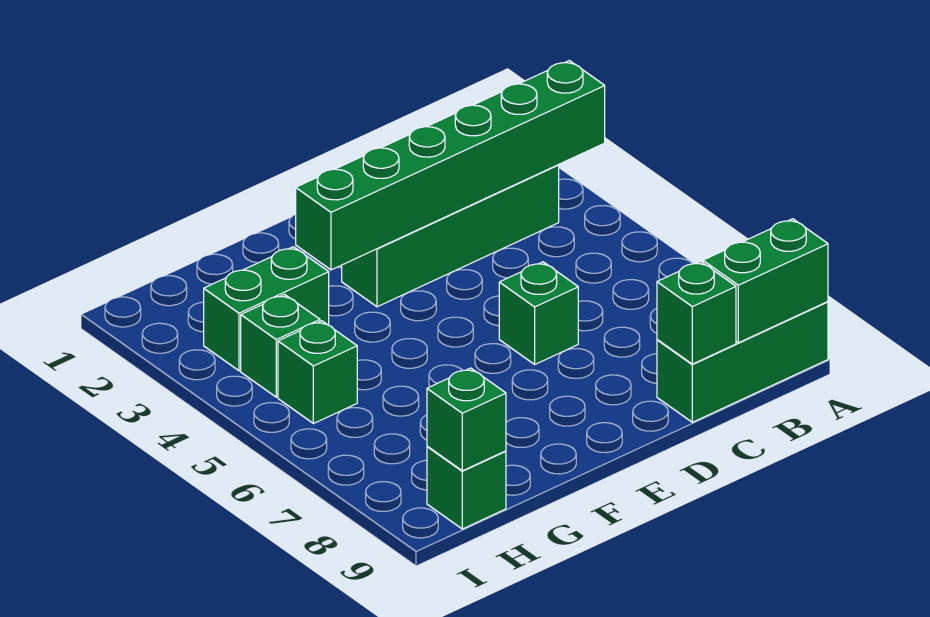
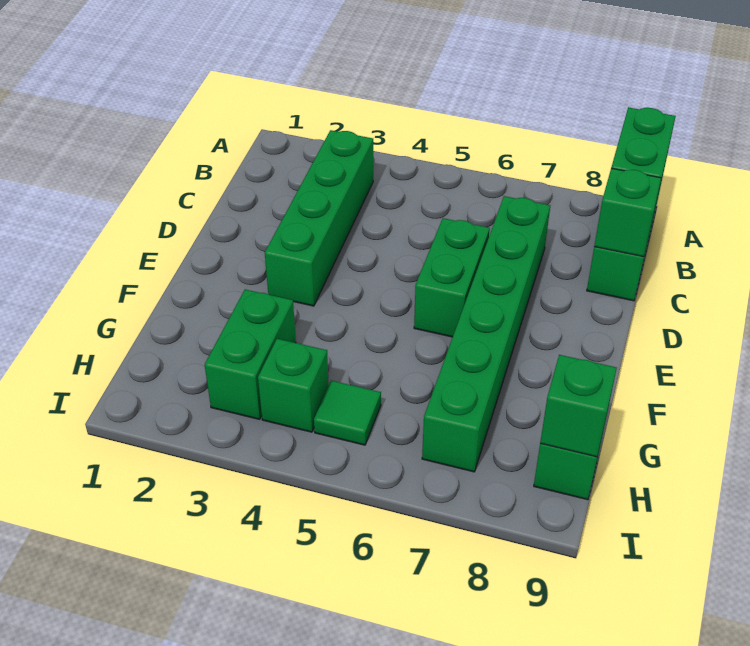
green 1x6 brick [296,61,605,270] -> green 1x6 brick moved to [422,196,550,472]
green 1x1 brick [499,262,578,364] -> green 1x2 brick [414,218,490,337]
green 1x1 brick [278,321,357,424] -> green 1x1 tile [314,381,381,445]

